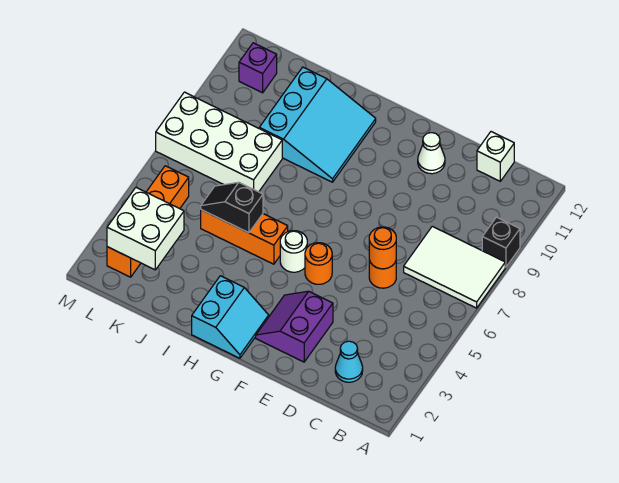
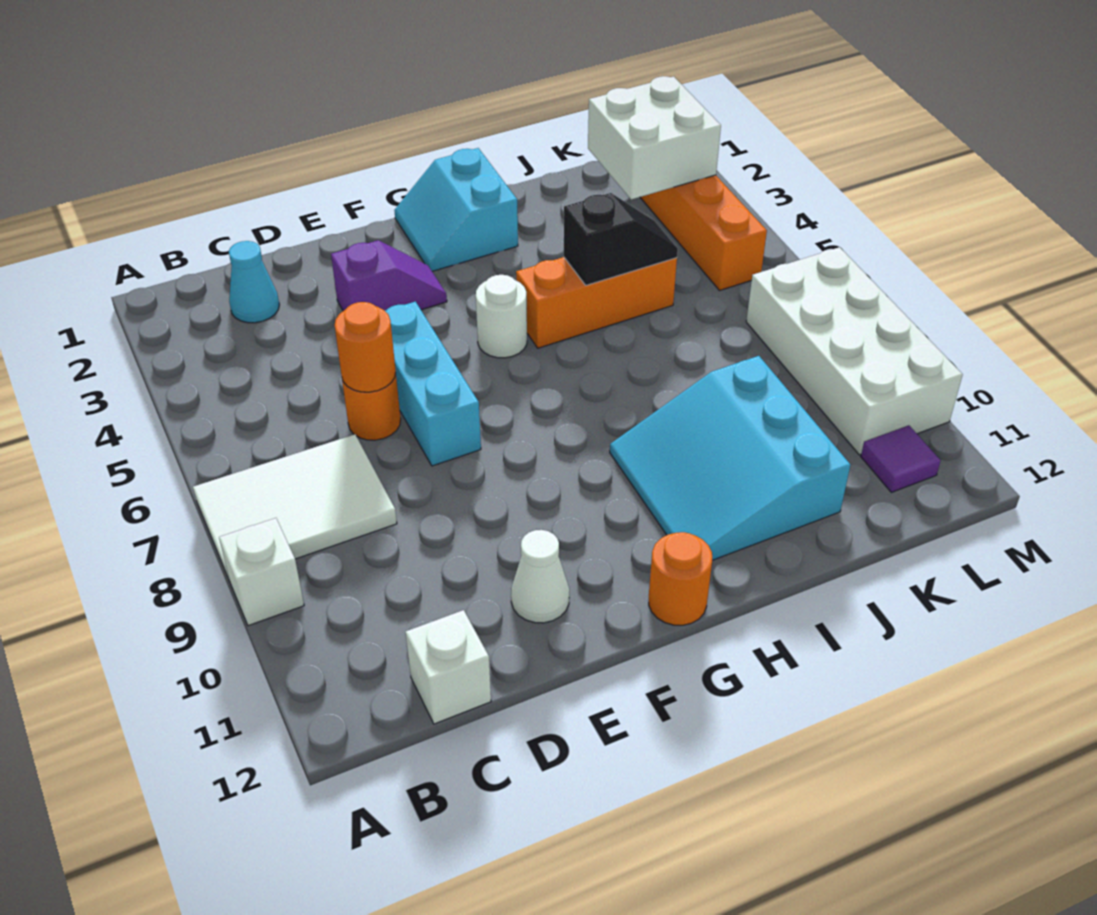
black 1x1 brick [482,217,520,267] -> white 1x1 brick [219,518,304,626]
purple 2x2 slope [256,291,333,362] -> purple 1x2 slope [331,240,447,311]
none -> cyan 1x3 brick [385,302,481,466]
orange 1x1 round brick [305,243,332,284] -> orange 1x1 round brick moved to [649,532,712,625]
white 2x4 brick [156,92,282,192] -> white 2x4 brick turned to [746,247,963,455]
purple 1x1 brick [239,43,277,93] -> purple 1x1 tile [861,425,941,492]

